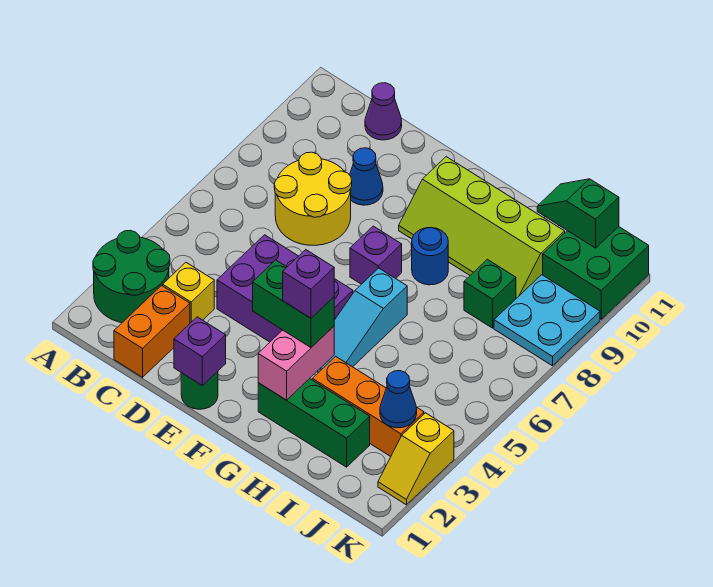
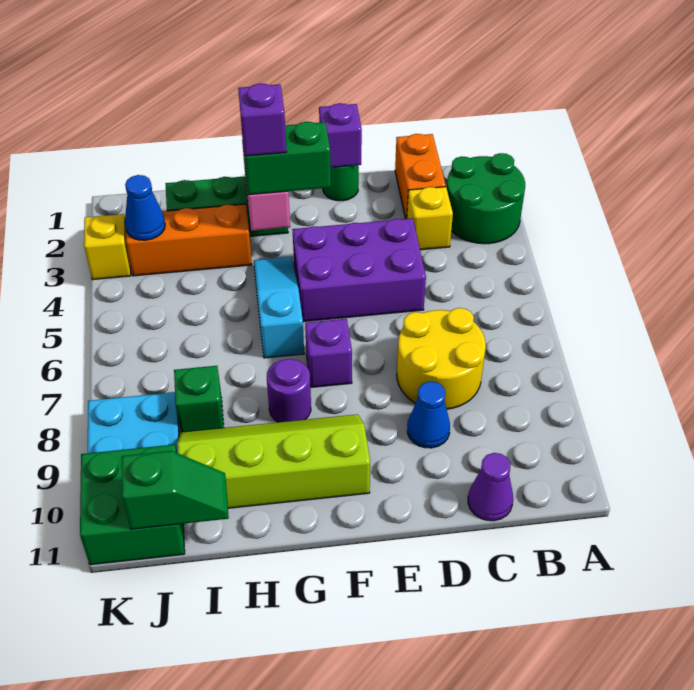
blue 1x1 round brick [412,228,448,285] -> purple 1x1 round brick [267,359,311,422]

